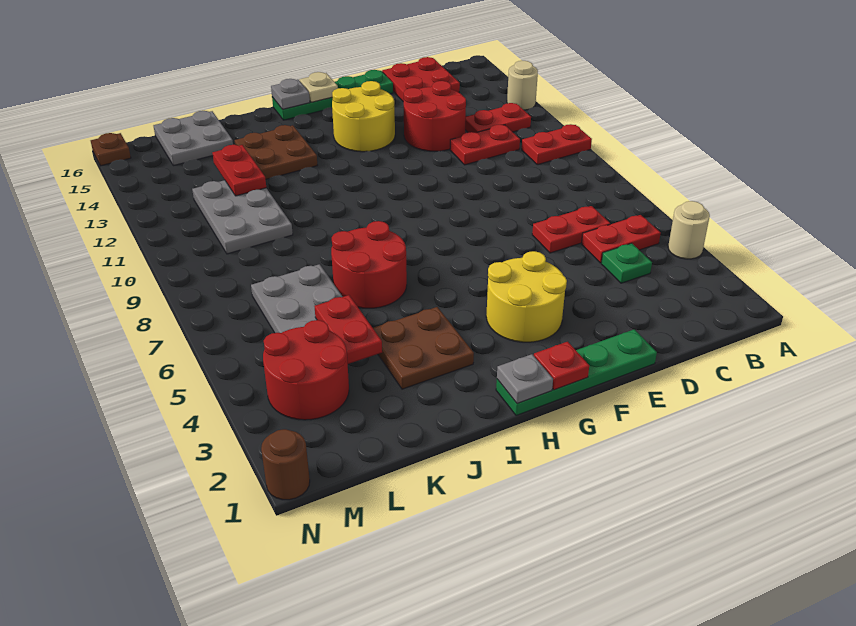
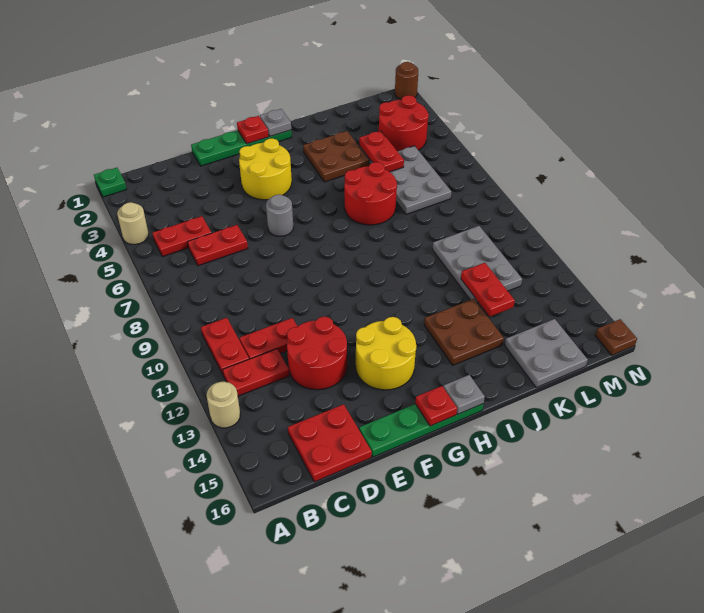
red 1x2 plate [522,124,592,165] -> red 1x2 plate turned to [201,318,249,374]
green 1x1 plate [601,243,652,283] -> green 1x1 plate moved to [94,168,127,197]
none -> grey 1x1 round brick [266,194,293,236]
tan 1x1 plate [300,72,338,102] -> red 1x1 plate [415,386,457,426]

